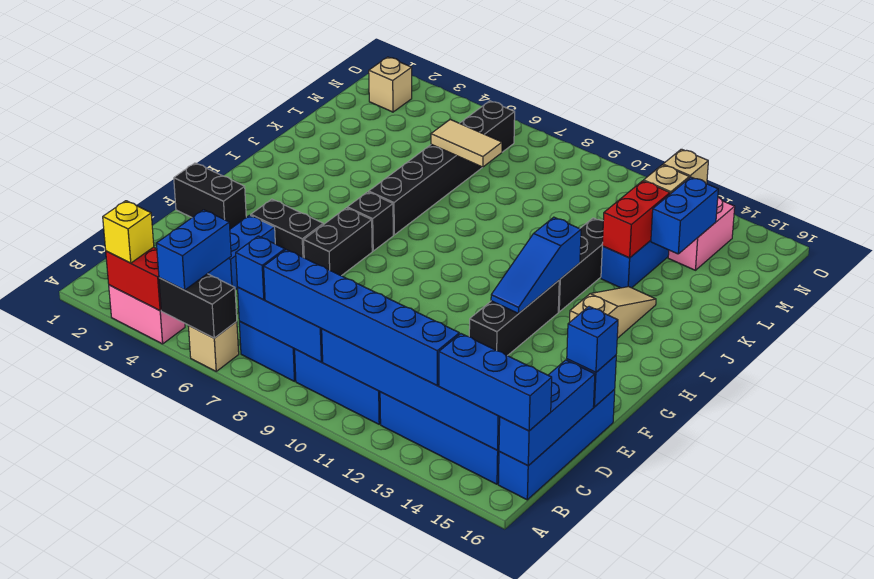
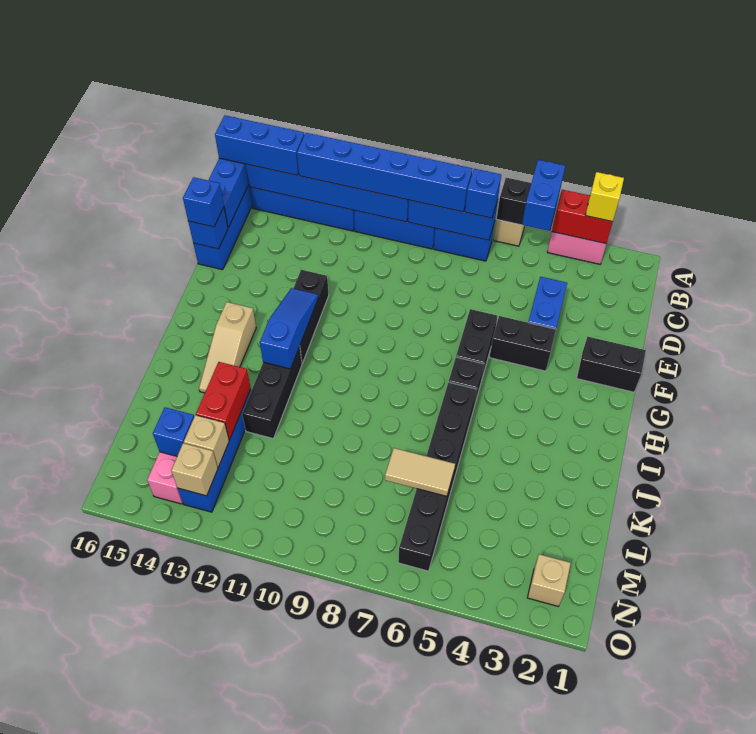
blue 1x2 brick [651,177,718,254] -> blue 1x1 brick [153,407,194,456]

